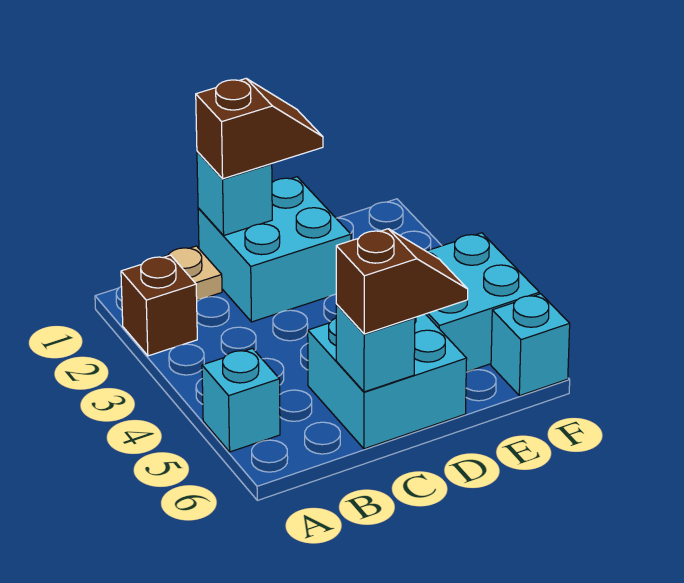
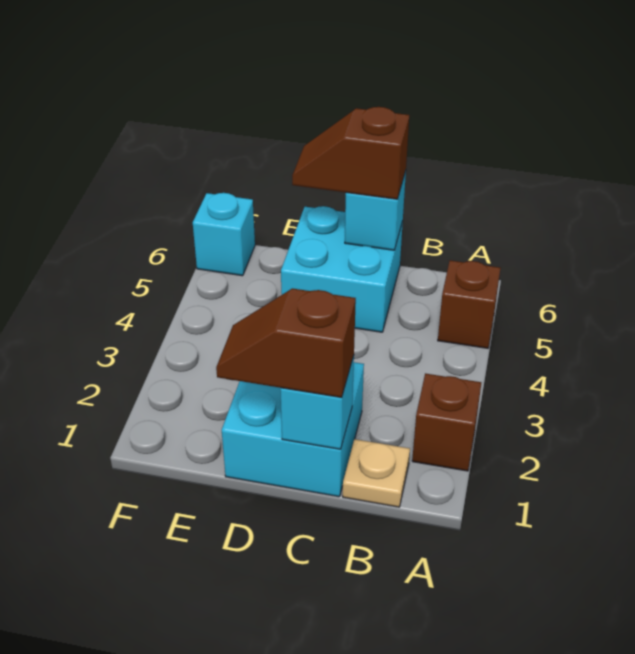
cyan 1x1 brick [202,348,280,452] -> brown 1x1 brick [438,260,501,348]
cyan 2x2 brick [426,233,539,372] -> none

